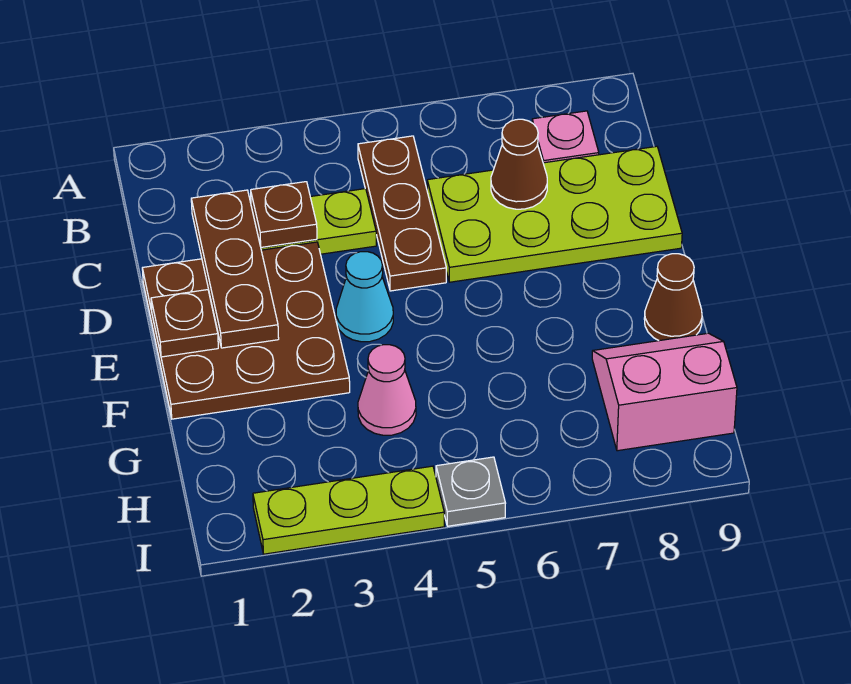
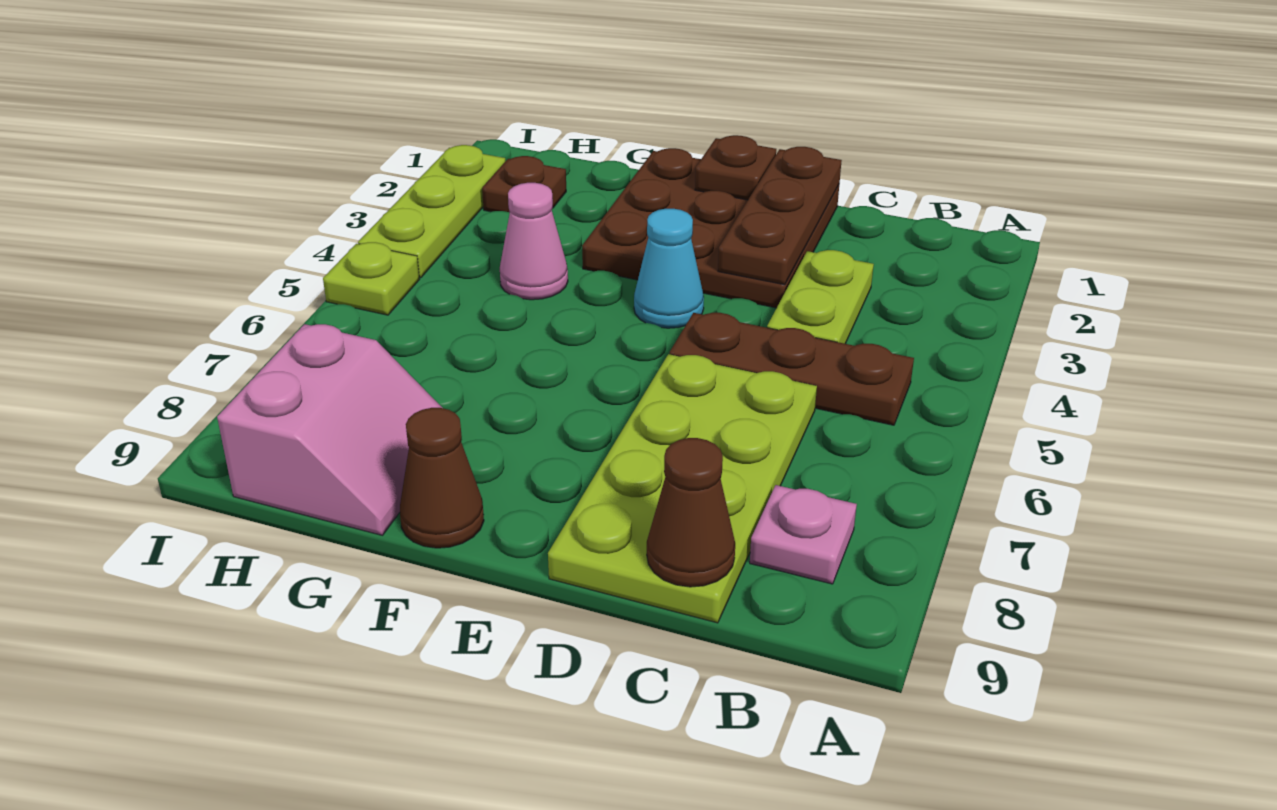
brown 1x3 plate [191,190,279,348] -> brown 1x3 plate turned to [718,147,842,285]
brown 1x1 plate [251,182,317,247] -> brown 1x1 plate moved to [482,156,566,212]
brown 1x1 cone [491,119,547,209] -> brown 1x1 cone moved to [647,438,735,587]
grey 1x1 plate [436,457,506,526] -> lime 1x1 plate [323,242,420,315]

